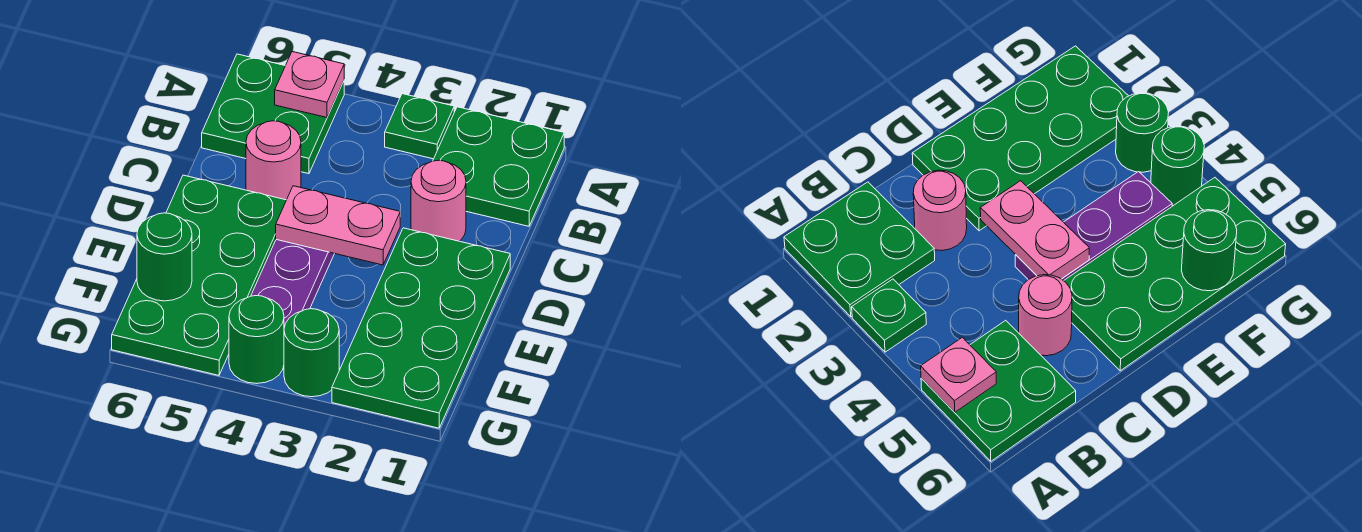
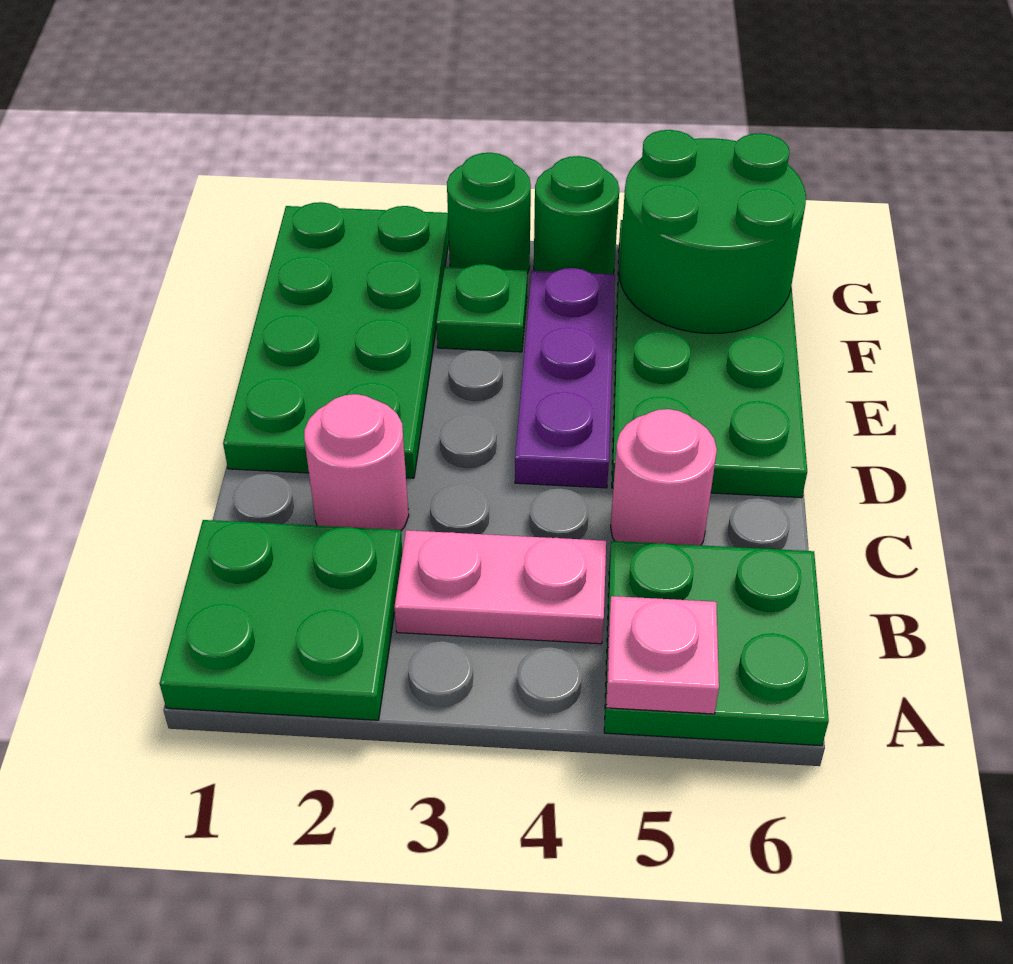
green 1x1 plate [385,94,454,159] -> green 1x1 plate moved to [436,264,527,352]
pink 1x2 plate [276,186,400,265] -> pink 1x2 plate moved to [394,530,606,644]
green 1x1 round brick [137,213,192,301] -> green 2x2 round brick [619,130,806,334]

